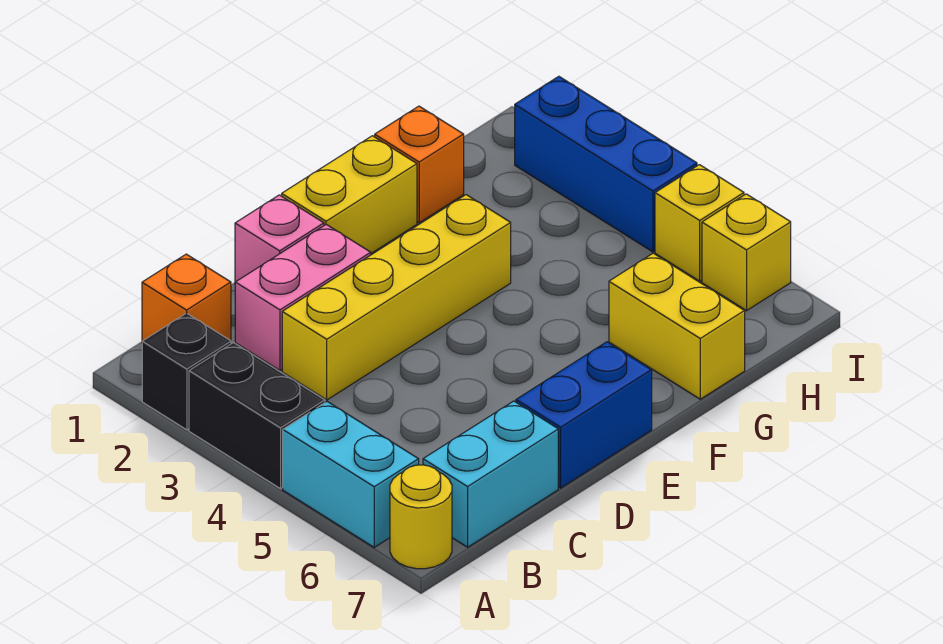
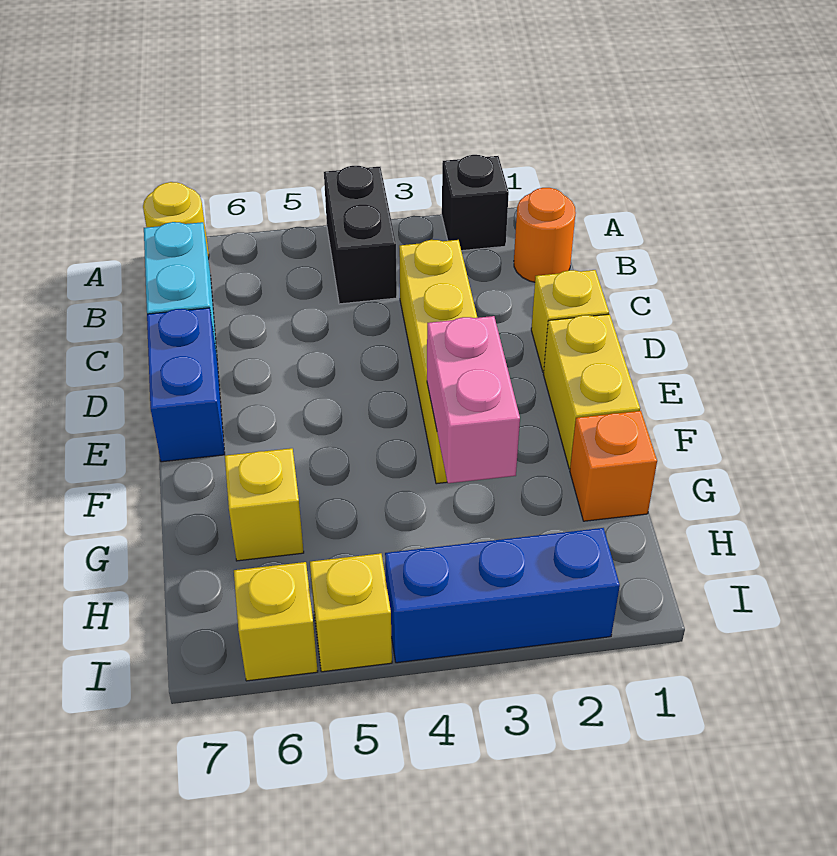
black 1x2 brick [189,343,325,489] -> black 1x2 brick turned to [324,166,397,304]
cyan 1x2 brick [283,402,419,547] -> none
orange 1x1 brick [142,254,231,341] -> orange 1x1 round brick [514,188,576,282]
pink 1x2 brick [235,224,371,371] -> pink 1x2 brick moved to [427,316,520,483]
pink 1x1 brick [235,195,324,282] -> yellow 1x1 brick [531,270,609,372]
yellow 1x2 brick [609,253,745,399] -> yellow 1x1 brick [225,448,304,561]

